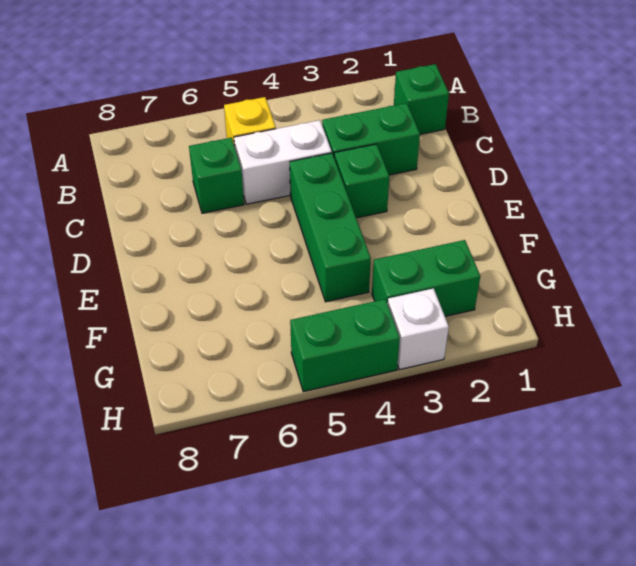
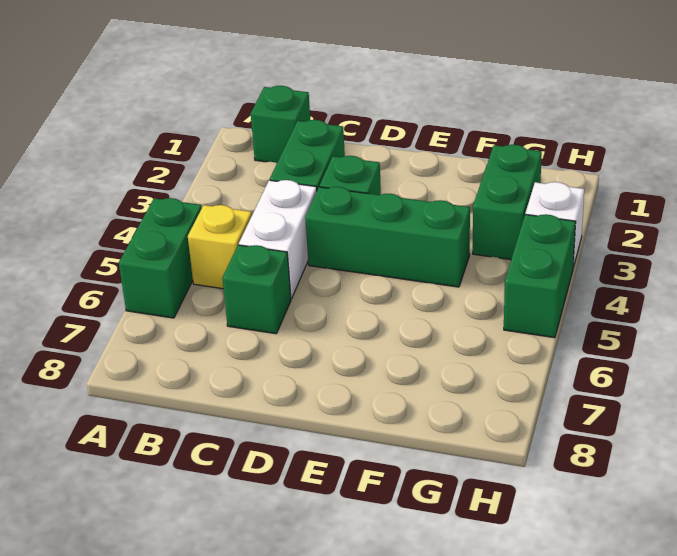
none -> green 1x2 brick [119,198,202,318]

